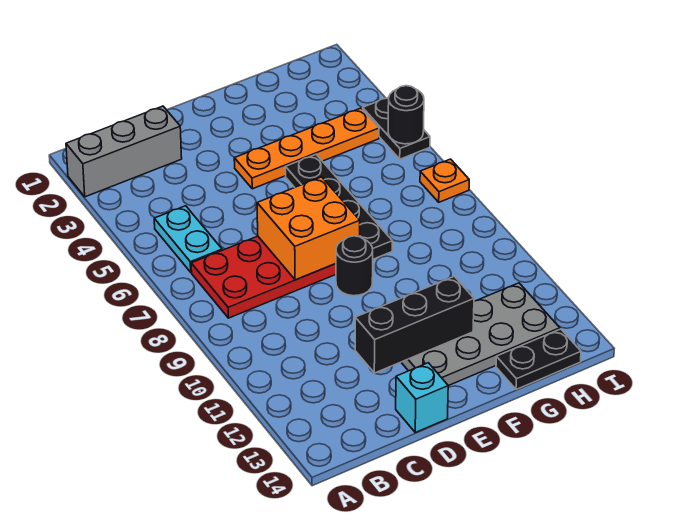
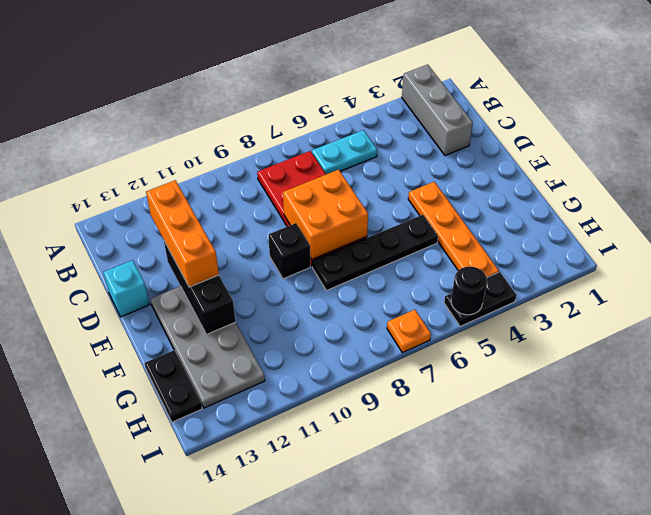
none -> orange 1x3 brick [146,180,219,287]
black 1x1 round brick [336,236,373,296] -> black 1x1 brick [268,223,310,279]

